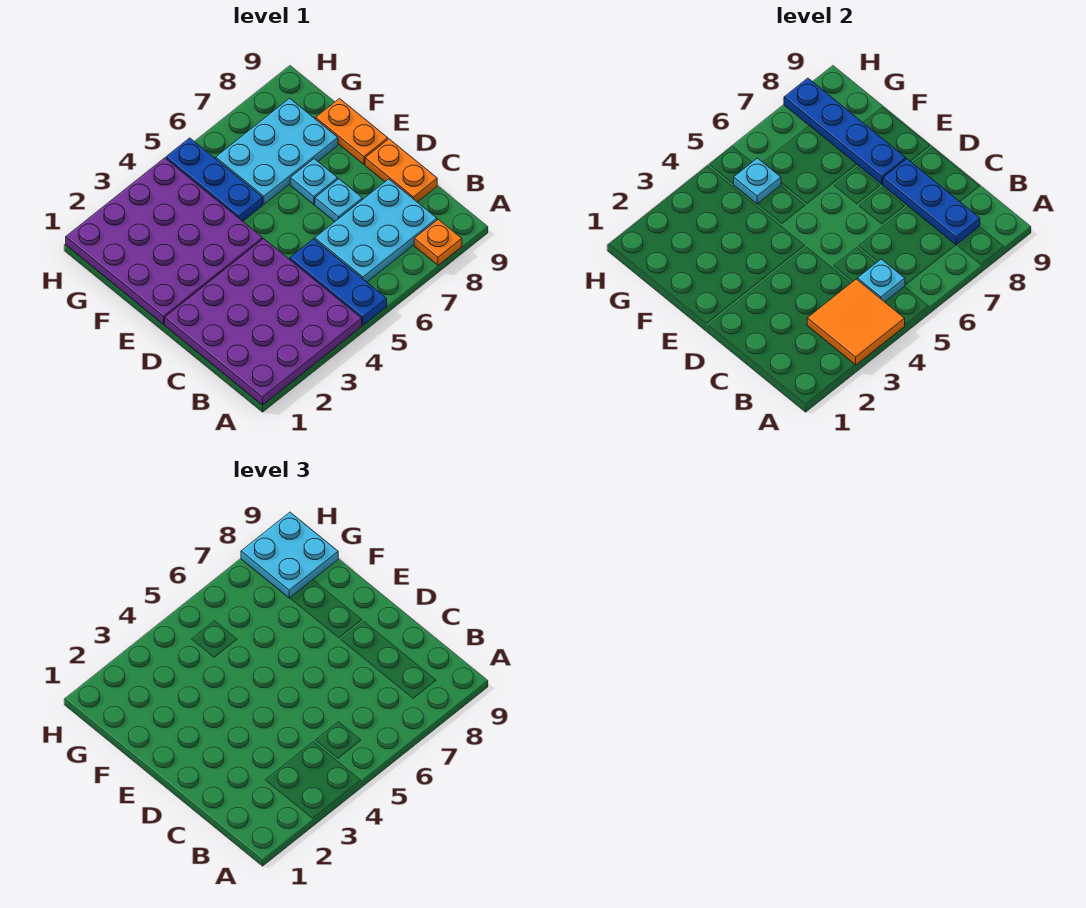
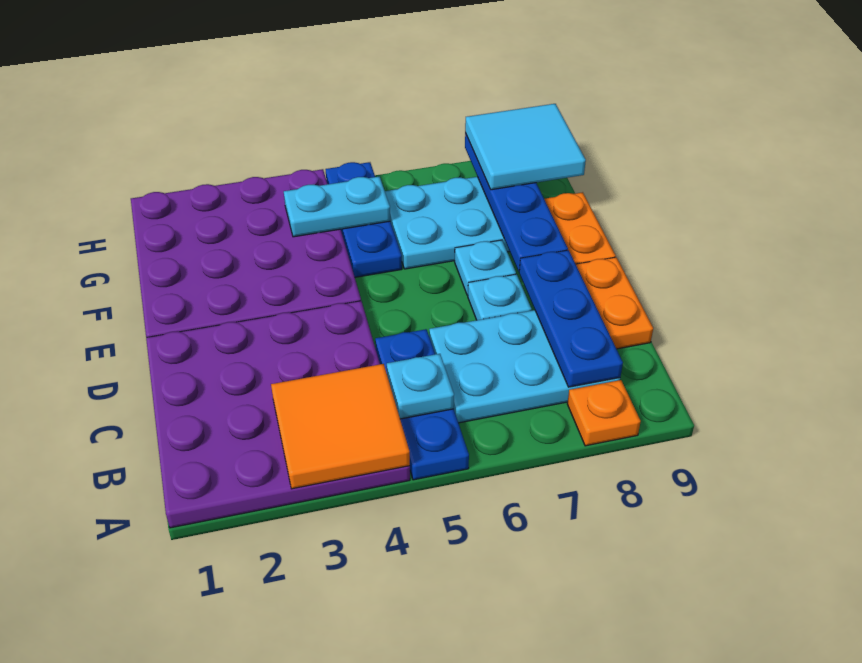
cyan 1x1 plate [734,158,781,204] -> cyan 1x2 plate [284,176,390,237]
cyan 2x2 plate [241,512,338,598] -> cyan 2x2 tile [465,104,586,190]

